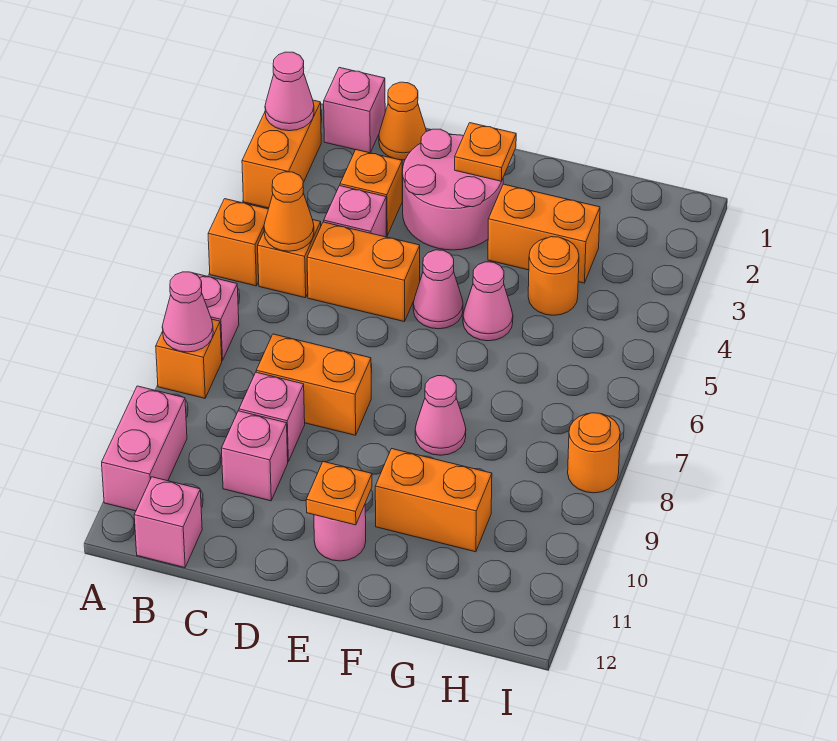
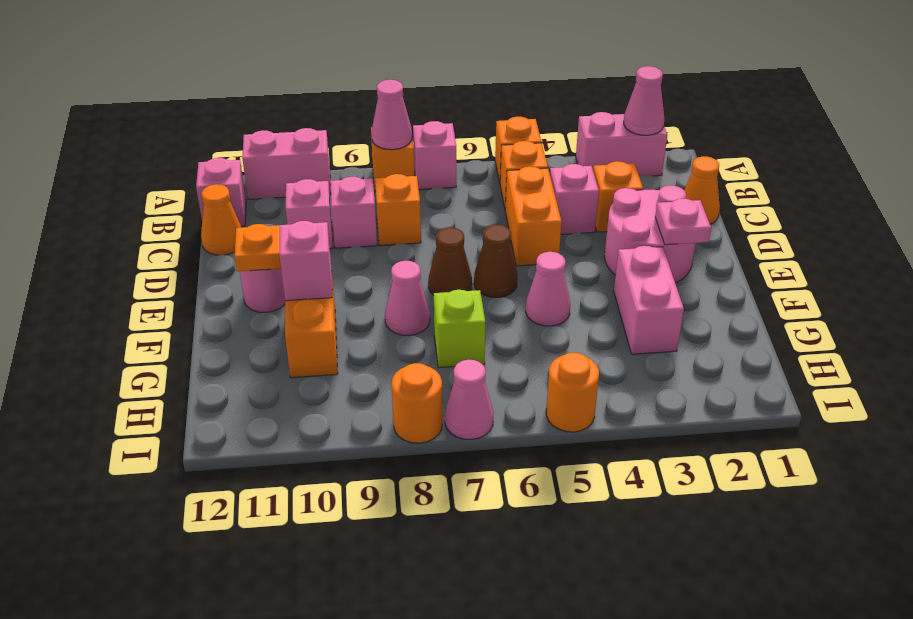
orange 1x2 brick [242,100,321,208] -> pink 1x2 brick [576,112,667,177]
pink 1x1 brick [324,67,385,153] -> pink 1x1 brick moved to [279,221,332,301]
orange 1x1 cone [264,172,314,251] -> orange 1x1 cone moved to [201,184,242,255]
orange 1x2 brick [256,334,371,435] -> orange 1x1 brick [375,174,421,245]
orange 1x1 plate [455,123,516,181] -> pink 1x1 plate [655,199,711,245]
pink 1x1 cone [413,250,463,329] -> pink 1x1 cone moved to [445,360,494,439]
none -> brown 1x1 cone [474,225,517,297]
none -> brown 1x1 cone [428,227,472,295]
orange 1x2 brick [488,184,600,283] -> pink 1x2 brick [614,246,684,354]
orange 1x1 round brick [528,237,579,315] -> orange 1x1 round brick moved to [546,353,599,432]
none -> lime 1x1 brick [434,290,485,368]

